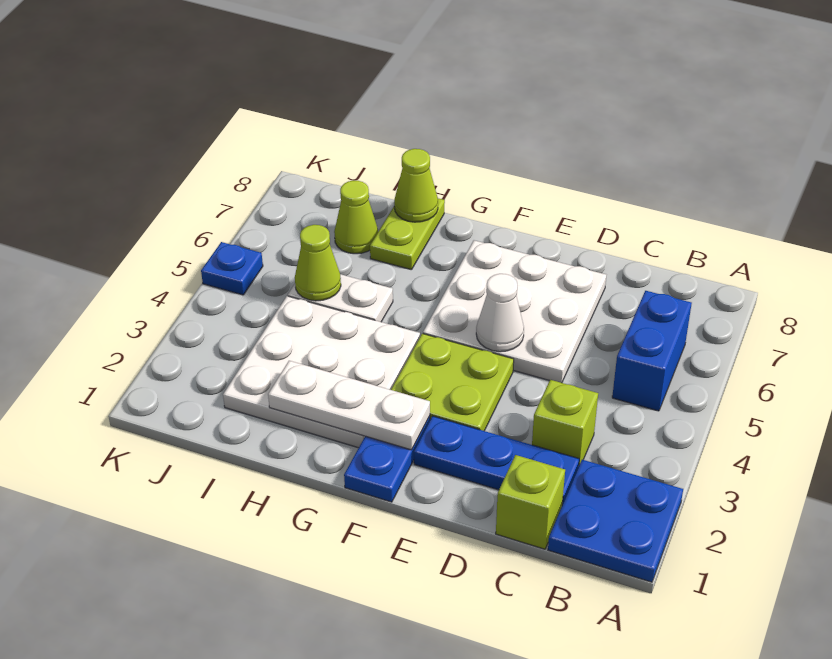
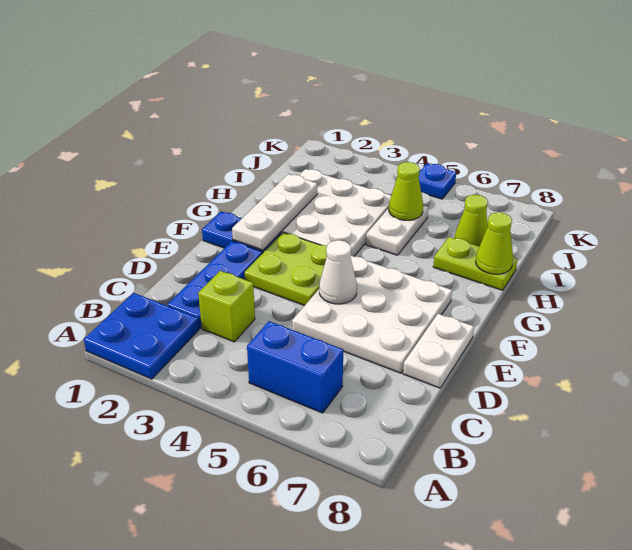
lime 1x1 brick [496,455,565,549] -> none
none -> white 1x2 plate [403,314,474,388]

